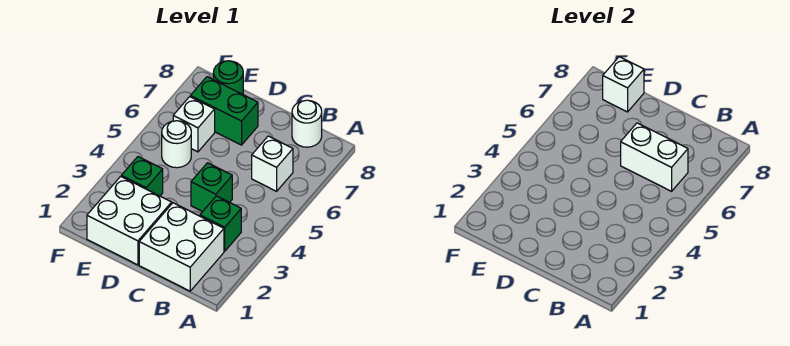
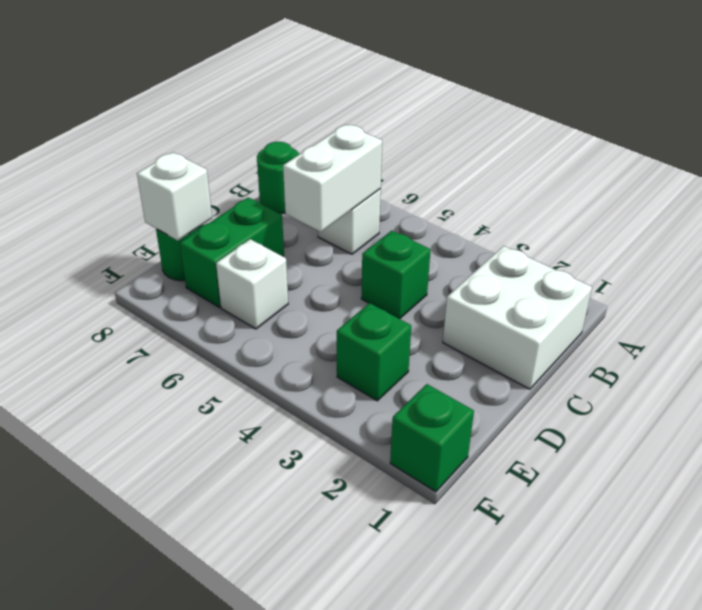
green 1x1 brick [200,196,241,251] -> green 1x1 brick moved to [390,384,474,492]
white 1x1 round brick [292,100,322,147] -> green 1x1 round brick [257,142,299,214]
white 2x2 brick [87,176,172,265] -> none
white 1x1 round brick [162,121,191,168] -> none

